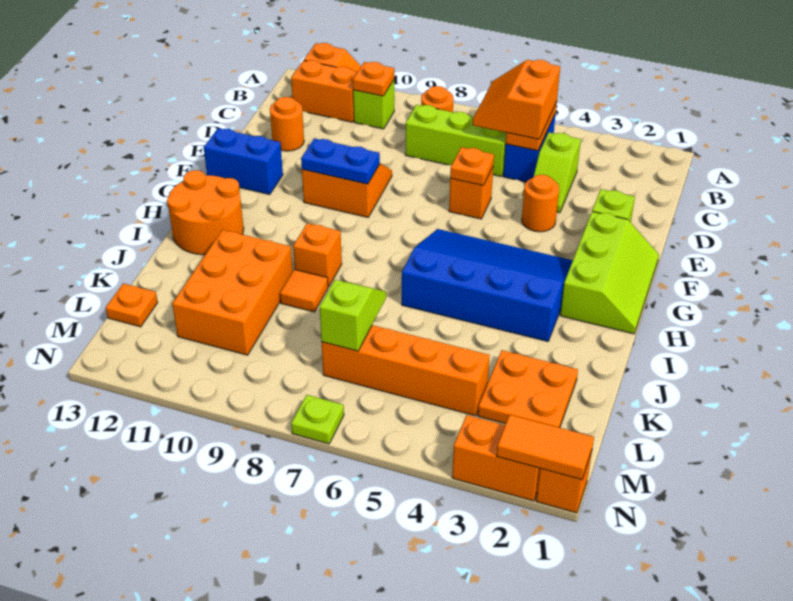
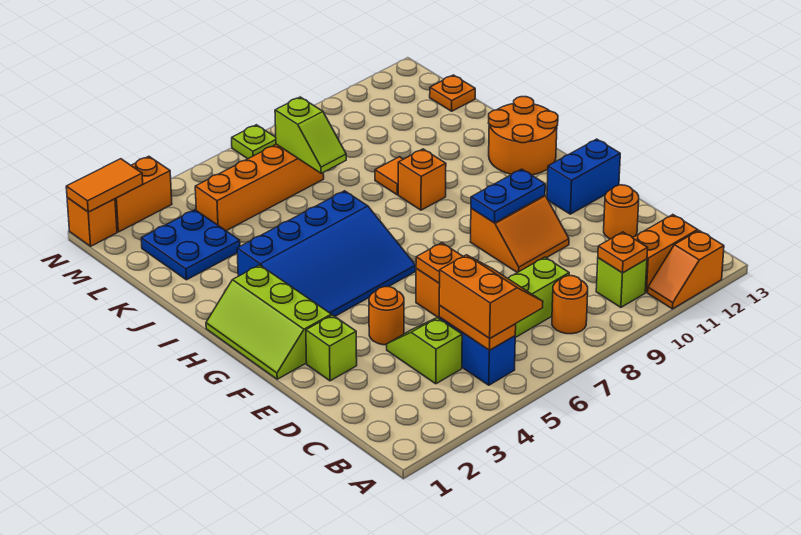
orange 2x3 brick [172,230,293,355] -> none
orange 2x2 plate [478,350,578,428] -> blue 2x2 plate [141,210,240,280]

